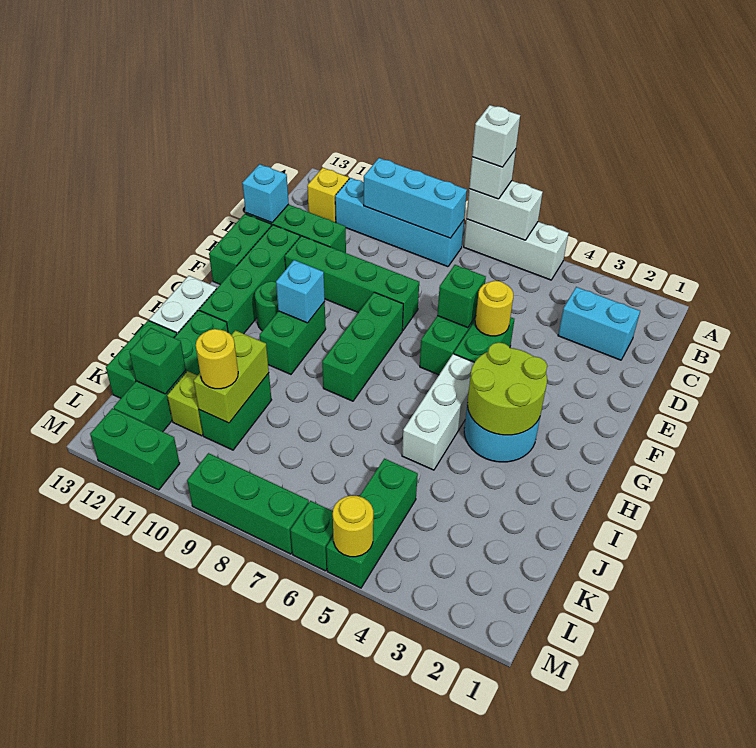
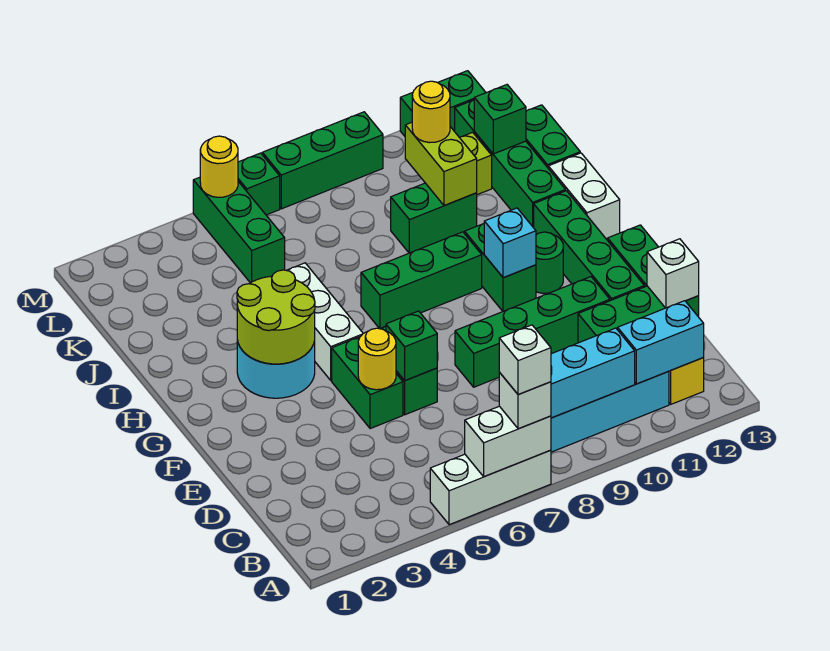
cyan 1x2 brick [558,287,640,360] -> cyan 1x2 brick moved to [618,301,704,384]
cyan 1x1 brick [243,164,289,223] -> white 1x1 brick [647,239,699,308]
green 1x3 brick [322,292,403,401] -> green 1x3 brick turned to [361,232,482,329]
green 1x2 brick [199,373,271,450] -> green 1x2 brick turned to [391,183,477,253]

